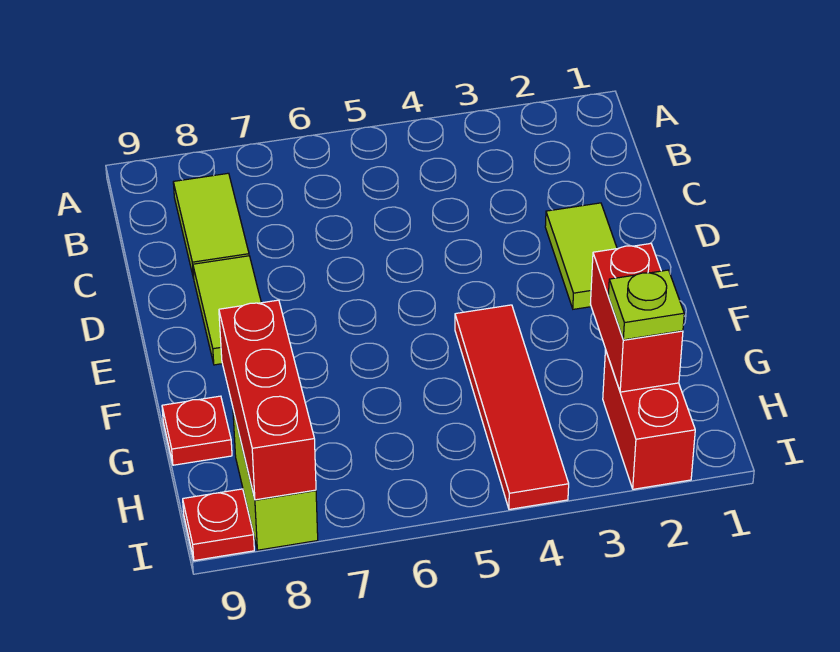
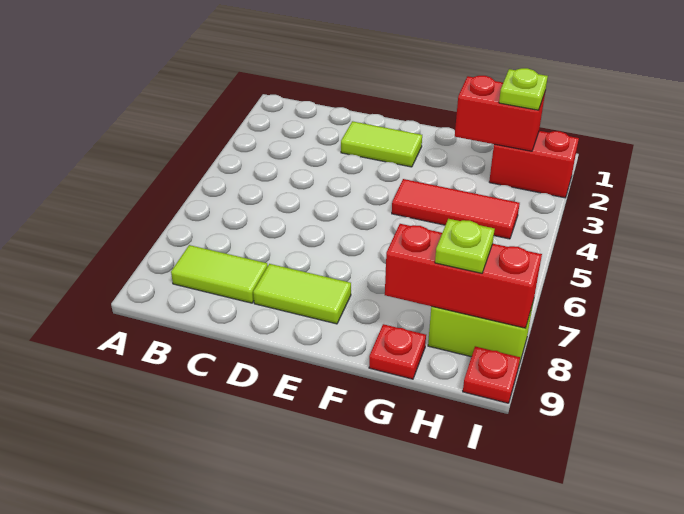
red 1x4 tile [455,305,569,509] -> red 1x3 tile [392,179,520,239]
none -> lime 1x1 plate [435,219,495,273]

